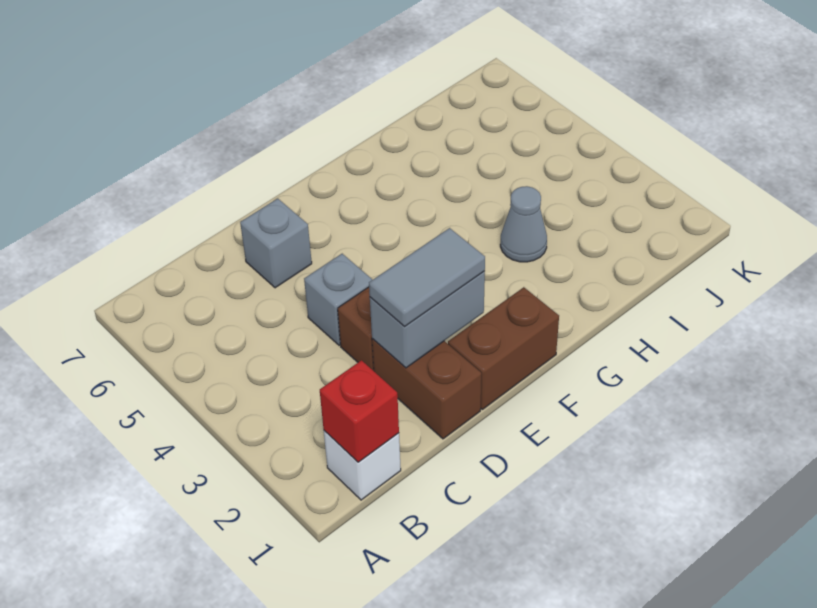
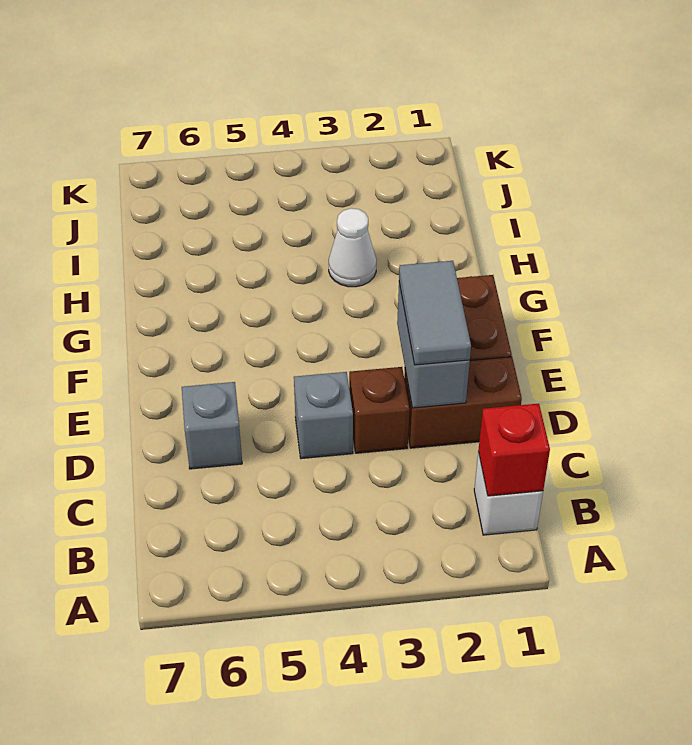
grey 1x1 cone [500,186,547,262] -> white 1x1 cone [328,208,377,287]

